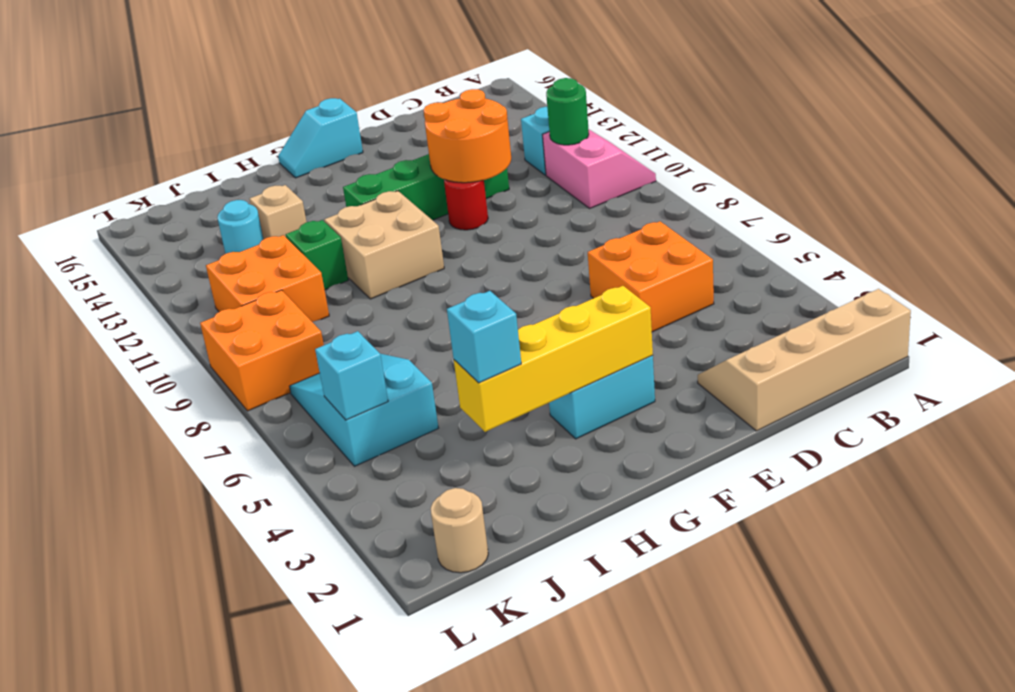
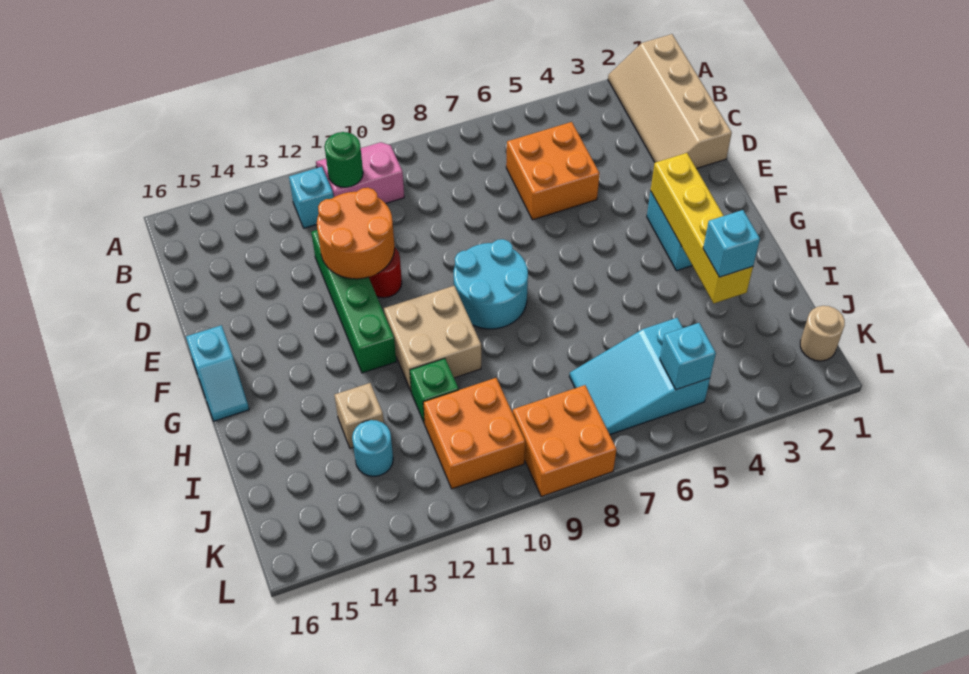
none -> cyan 2x2 round brick [454,239,528,329]

